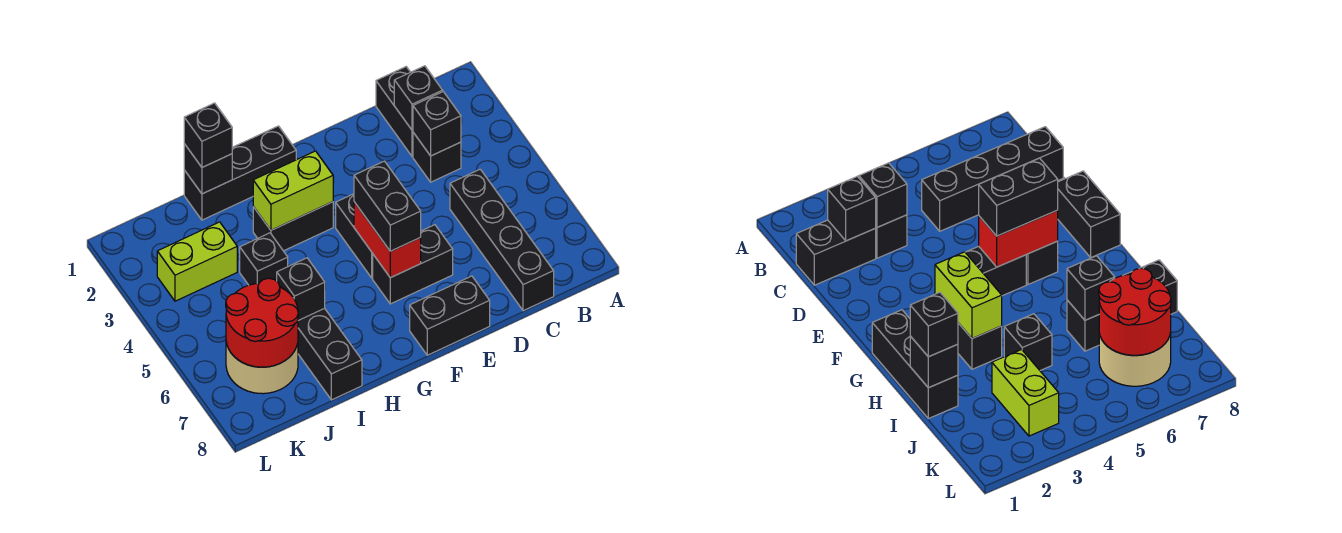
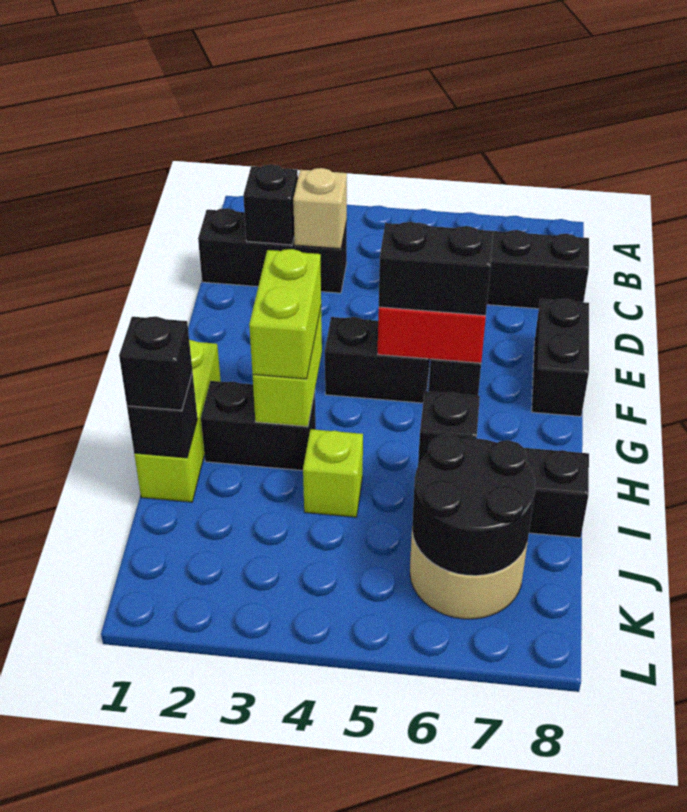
black 1x1 brick [413,92,461,156] -> tan 1x1 brick [293,168,347,249]
black 1x3 brick [184,126,296,220] -> lime 1x3 brick [134,340,221,502]
black 1x2 brick [253,202,333,251] -> black 1x2 brick turned to [201,381,316,470]
black 1x1 brick [240,233,288,285] -> lime 1x1 brick [303,429,363,517]
lime 1x2 brick [157,222,237,301] -> lime 1x2 brick moved to [249,249,321,379]
red 2x2 round brick [226,278,298,367] -> black 2x2 round brick [412,435,535,576]

